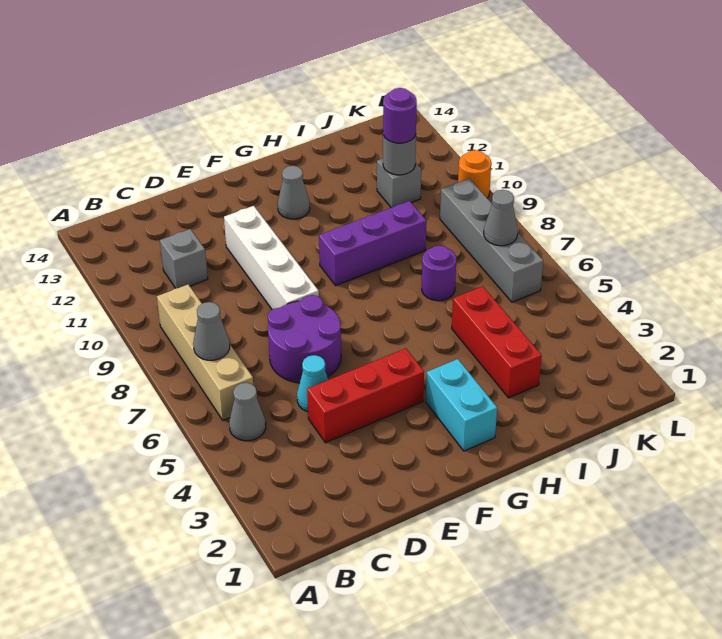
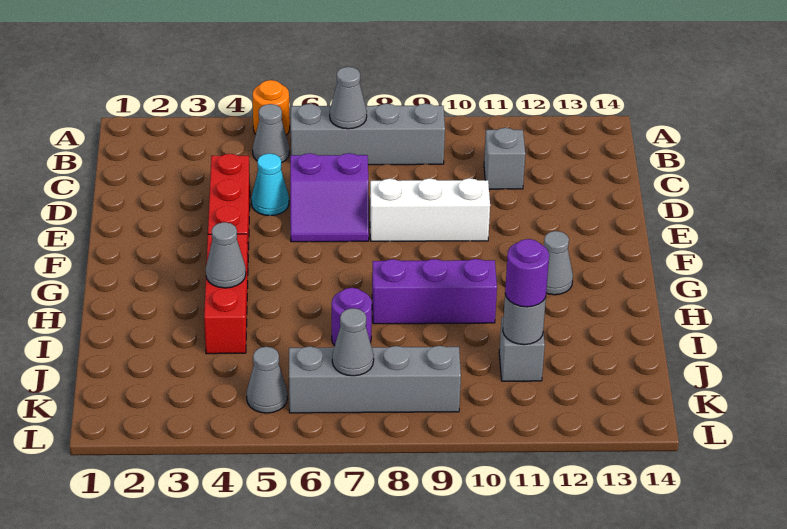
tan 1x4 brick [157,285,253,420] -> grey 1x4 brick [291,104,445,165]
purple 2x2 round brick [268,295,341,383] -> purple 2x2 slope [290,153,369,242]
white 1x4 brick [224,206,319,310] -> white 1x3 brick [370,178,490,241]
cyan 1x2 brick [426,359,497,451] -> none
purple 1x3 brick [319,201,426,285] -> purple 1x3 brick turned to [372,259,497,324]
none -> grey 1x1 cone [206,222,246,288]
red 1x3 brick [452,286,542,398] -> red 1x3 brick turned to [204,234,248,354]
none -> grey 1x1 cone [247,347,287,413]
orange 1x1 round brick [458,150,491,198] -> orange 1x1 round brick moved to [253,80,290,135]

